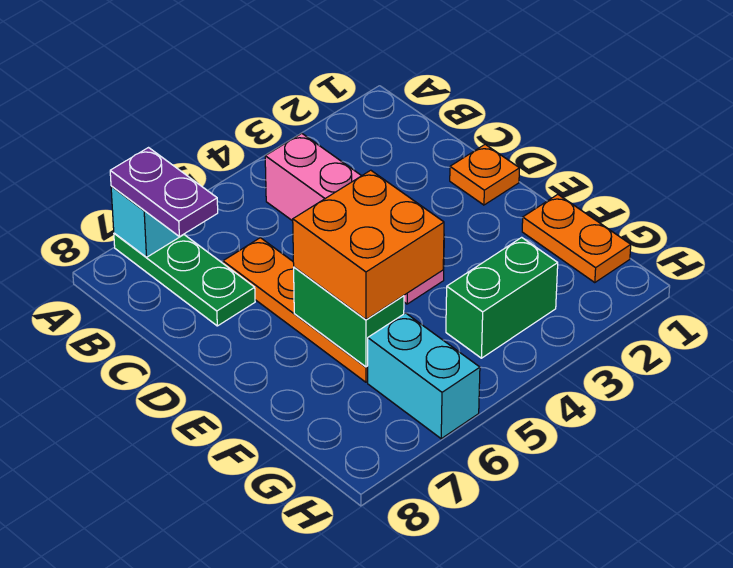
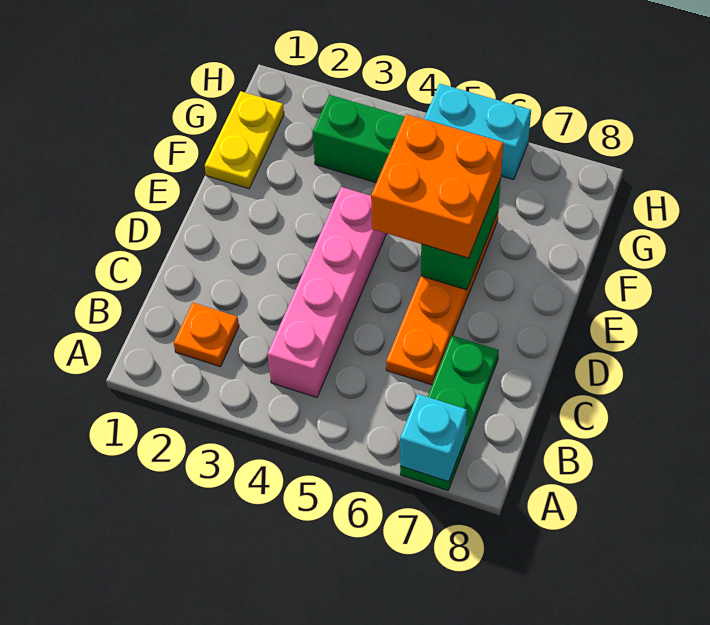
purple 1x2 plate [110,148,218,237] -> none
orange 1x1 plate [450,144,519,205] -> orange 1x1 plate moved to [174,303,239,367]
orange 1x2 plate [522,194,631,283] -> yellow 1x2 plate [205,91,284,189]
cyan 1x2 brick [368,313,480,439] -> cyan 1x2 brick turned to [424,84,531,180]

